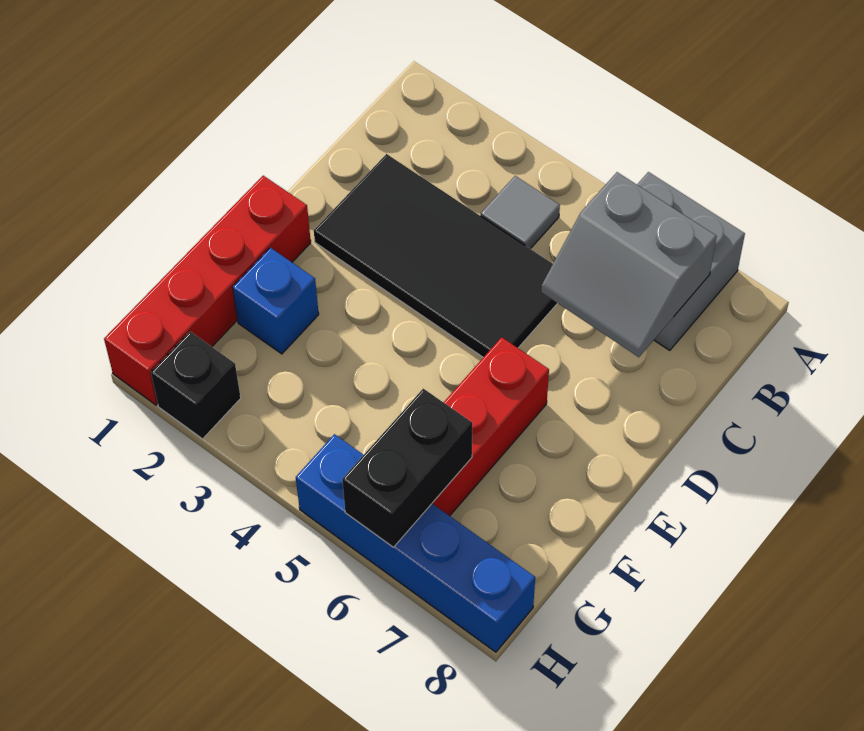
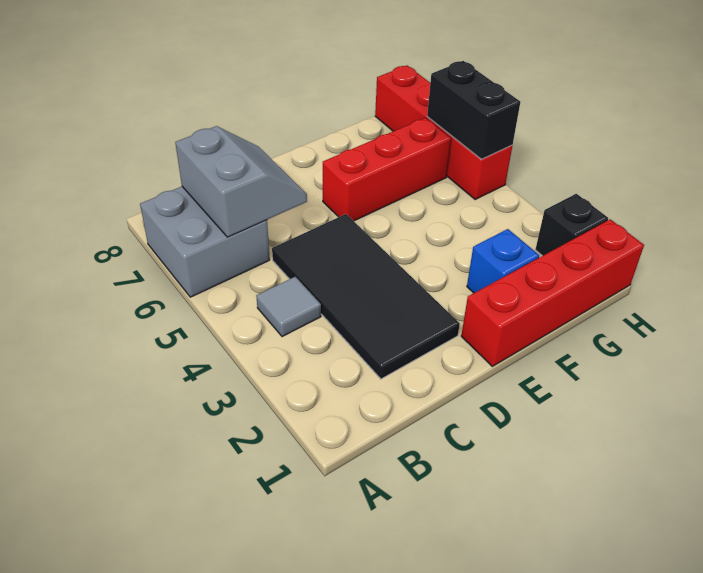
black 1x2 brick [342,389,472,547] -> black 1x2 brick turned to [427,61,520,159]
blue 1x4 brick [296,434,535,652] -> red 1x4 brick [375,66,512,200]

